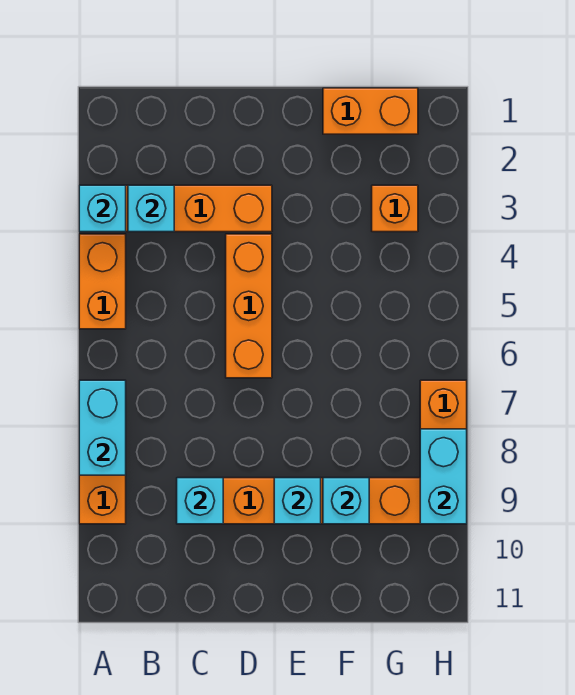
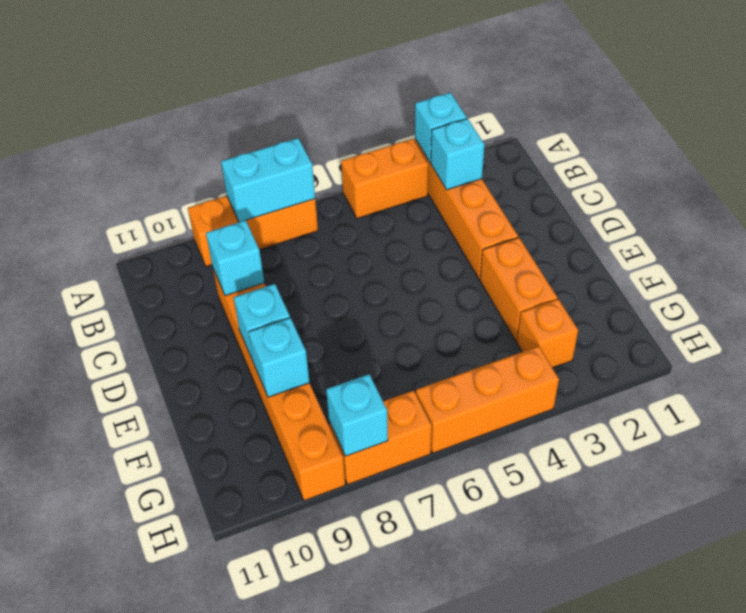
orange 1x3 brick [226,234,272,378] -> orange 1x3 brick moved to [416,346,559,453]
orange 1x2 brick [323,88,418,134] -> orange 1x2 brick moved to [480,238,557,341]
cyan 1x2 brick [420,429,467,524] -> cyan 1x1 brick [326,374,388,456]

